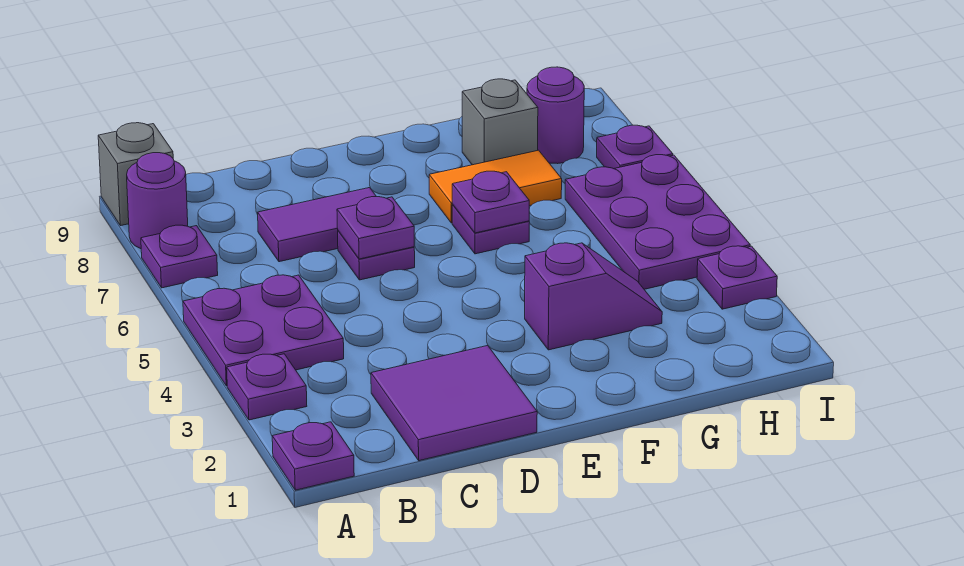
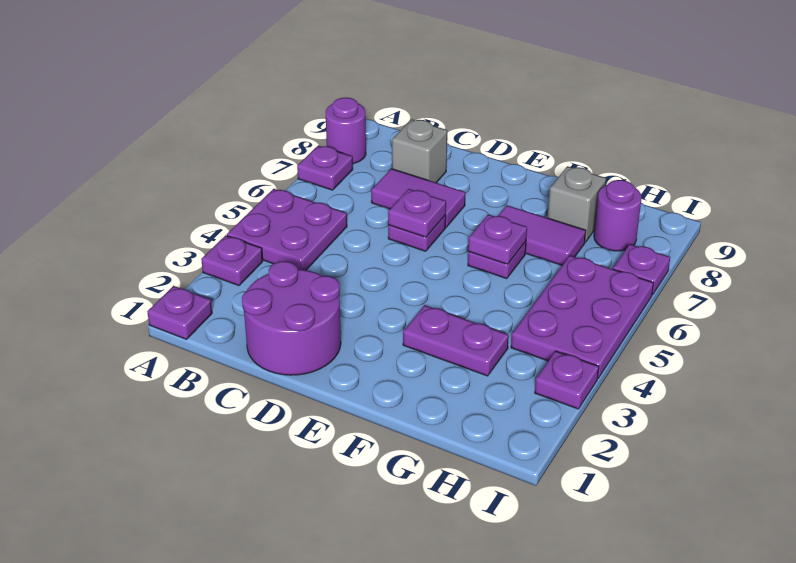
grey 1x1 brick [98,123,173,226] -> grey 1x1 brick moved to [392,119,447,183]
purple 2x2 tile [371,346,537,461] -> purple 2x2 round brick [242,261,341,375]
purple 1x2 slope [525,243,662,350] -> purple 1x2 plate [403,305,509,376]
orange 1x2 tile [429,150,562,223] -> purple 1x2 tile [498,205,586,265]

